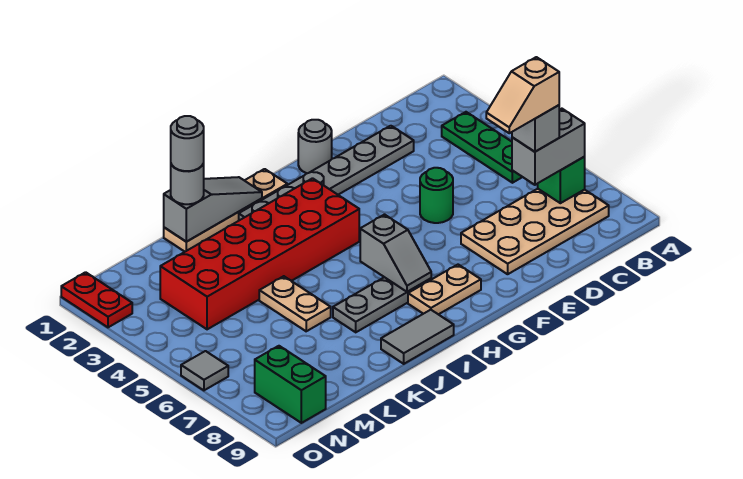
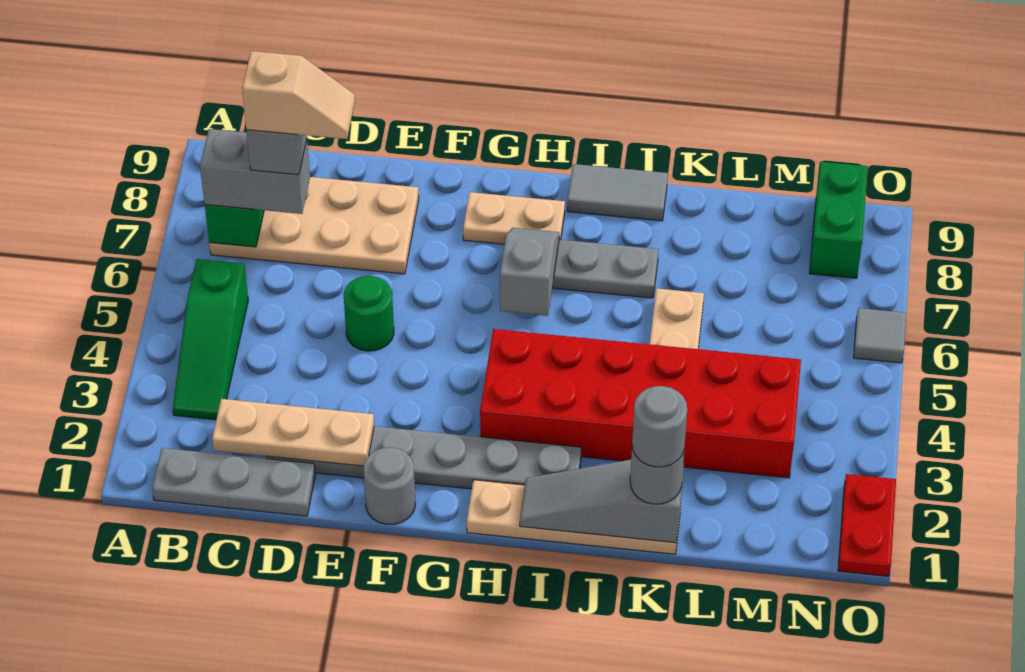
none -> grey 1x3 plate [152,448,315,516]
green 1x3 plate [442,112,522,183] -> green 1x3 slope [173,259,248,420]
none -> tan 1x3 plate [212,399,374,466]

